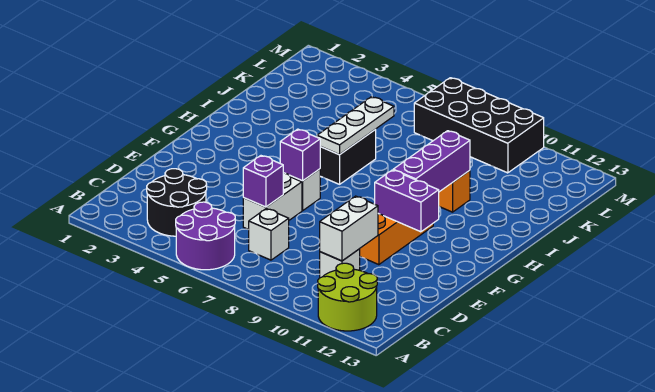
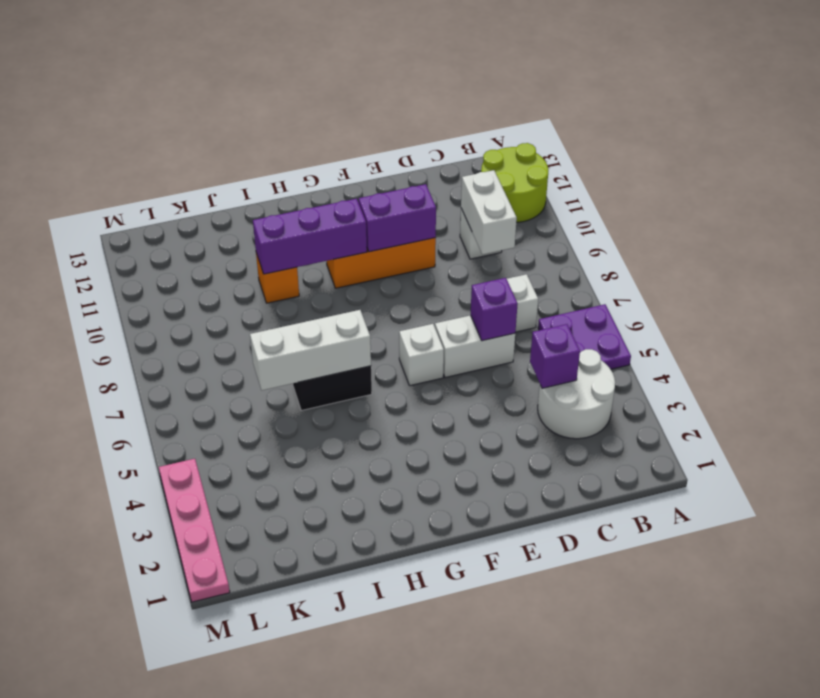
purple 2x2 round brick [176,202,235,270] -> purple 2x2 plate [538,304,631,369]
black 2x2 round brick [147,169,207,236] -> white 2x2 round brick [538,349,615,439]
white 1x2 brick [320,196,378,261] -> white 1x2 brick turned to [461,170,517,254]
purple 1x1 brick [280,129,320,181] -> purple 1x1 brick moved to [530,324,580,388]
purple 1x2 brick [375,170,439,232] -> purple 1x2 brick turned to [359,184,436,252]
white 1x3 plate [317,97,394,155] -> white 1x3 brick [250,310,371,390]
black 2x4 brick [414,78,544,173] -> none
none -> pink 1x4 plate [159,459,230,602]

